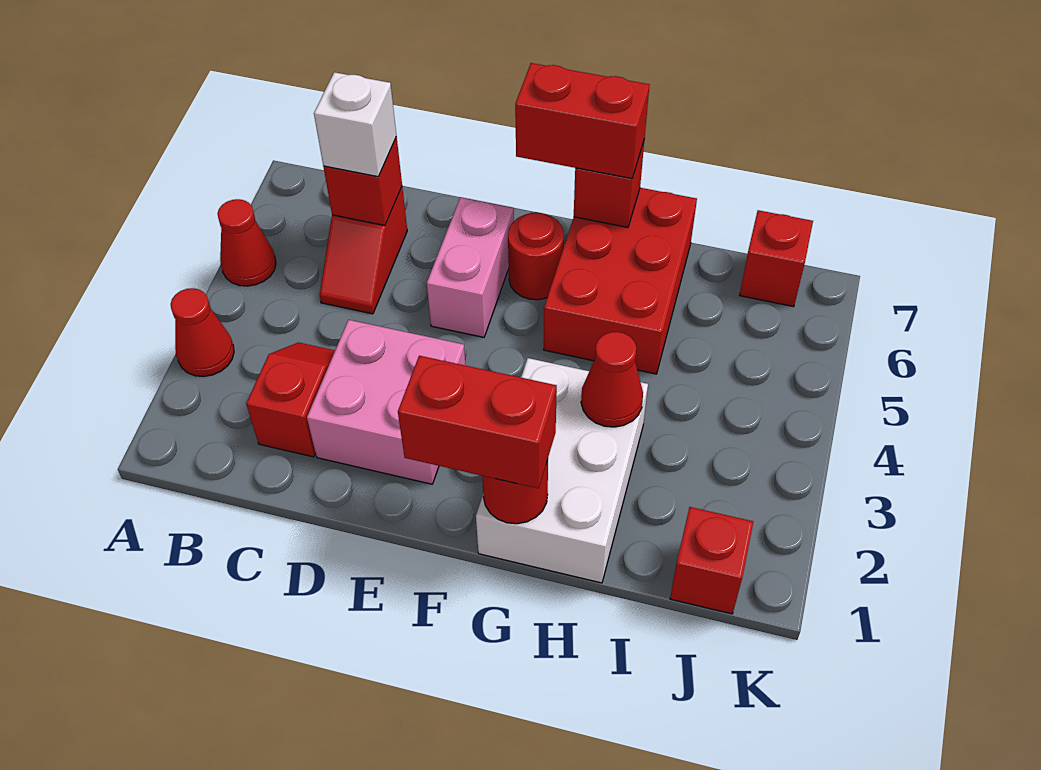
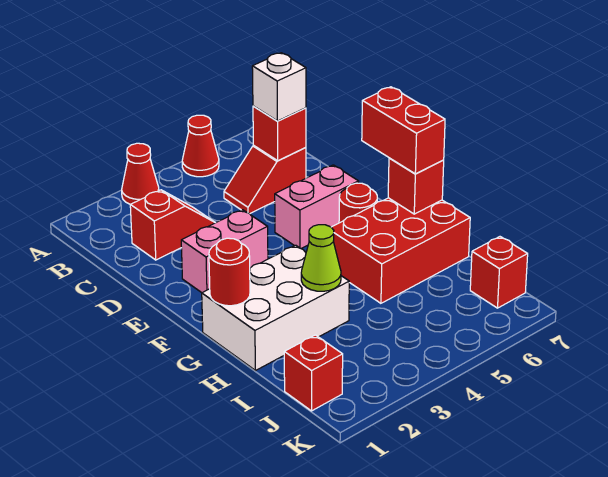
pink 2x2 brick [307,320,465,484] -> pink 1x2 brick [181,210,268,293]
red 1x2 brick [398,356,557,488] -> none
red 1x1 cone [581,332,643,427] -> lime 1x1 cone [301,225,341,291]

